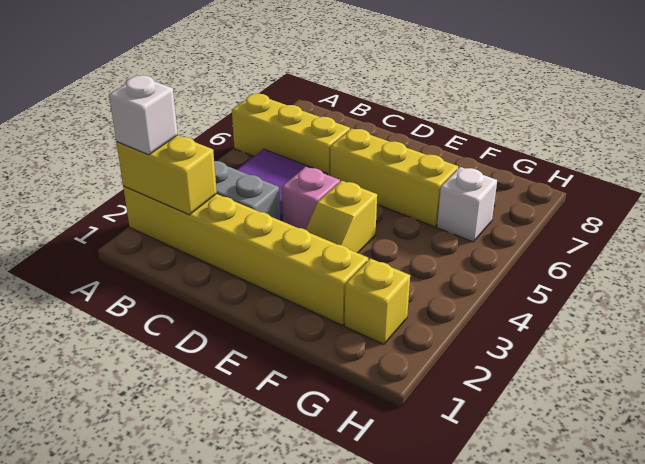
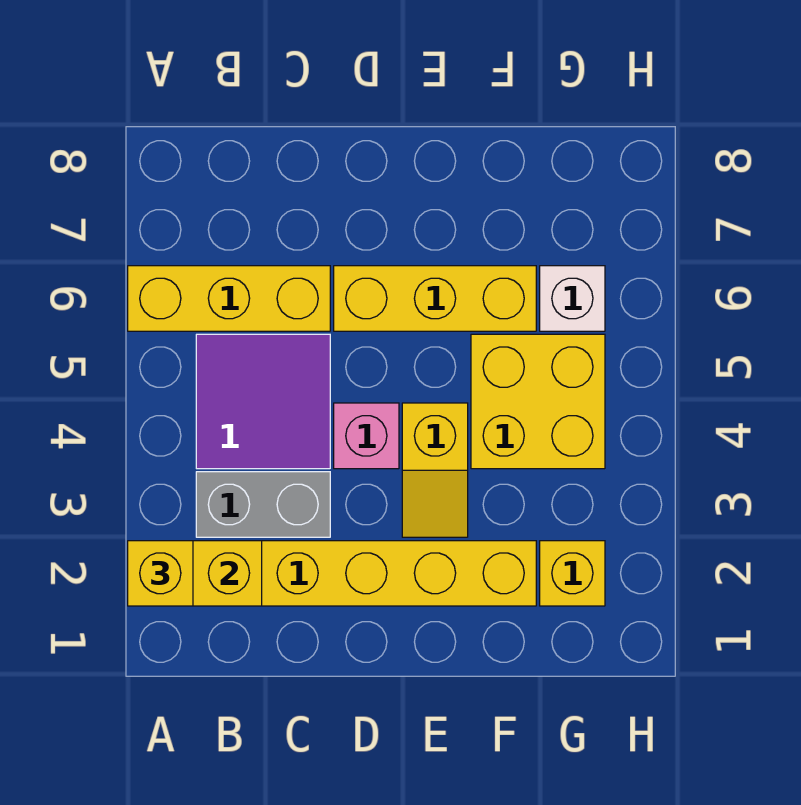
white 1x1 brick [109,75,178,155] -> yellow 1x1 brick [128,541,193,606]
none -> yellow 2x2 brick [471,334,605,469]

